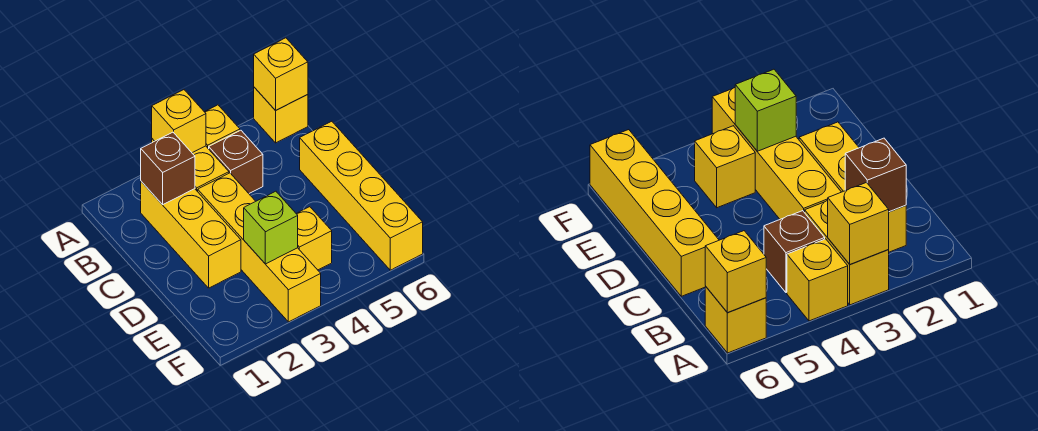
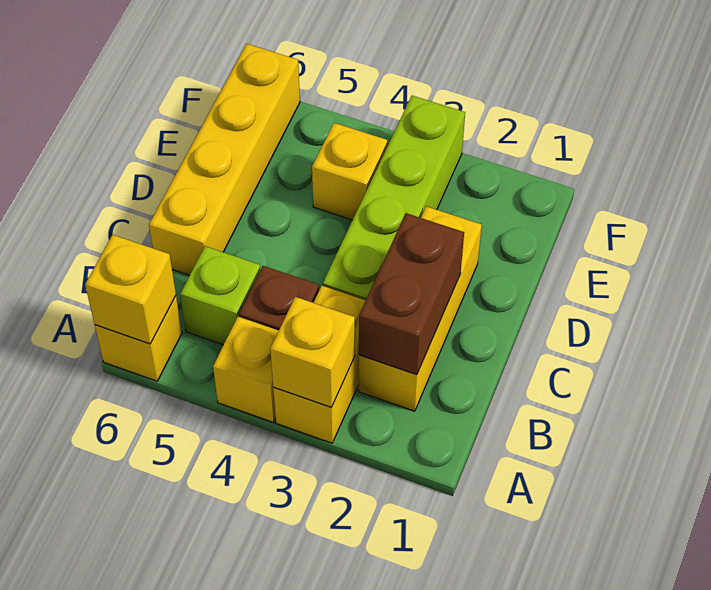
brown 1x1 brick [141,132,195,205] -> brown 1x2 brick [359,213,464,375]
yellow 1x4 brick [198,173,321,322] -> lime 1x4 brick [323,96,465,300]
lime 1x1 brick [244,191,298,264] -> lime 1x1 brick moved to [180,246,260,345]

